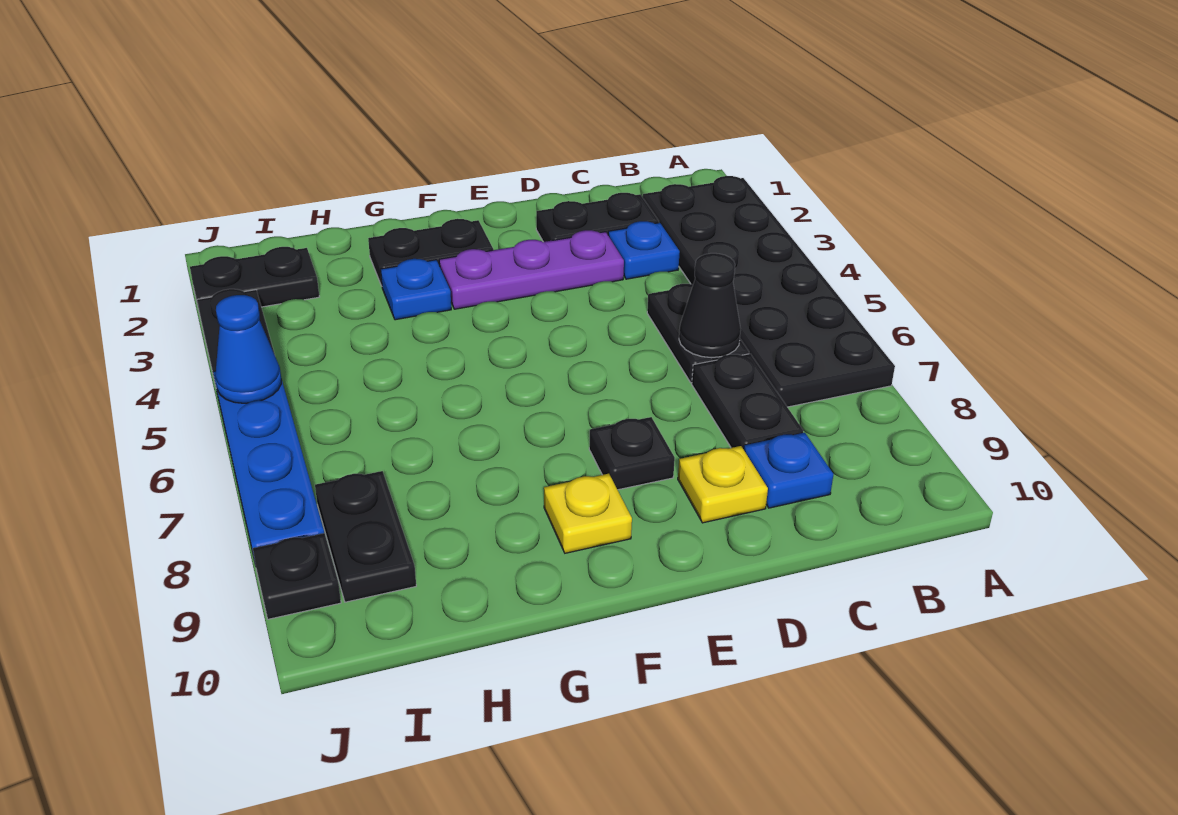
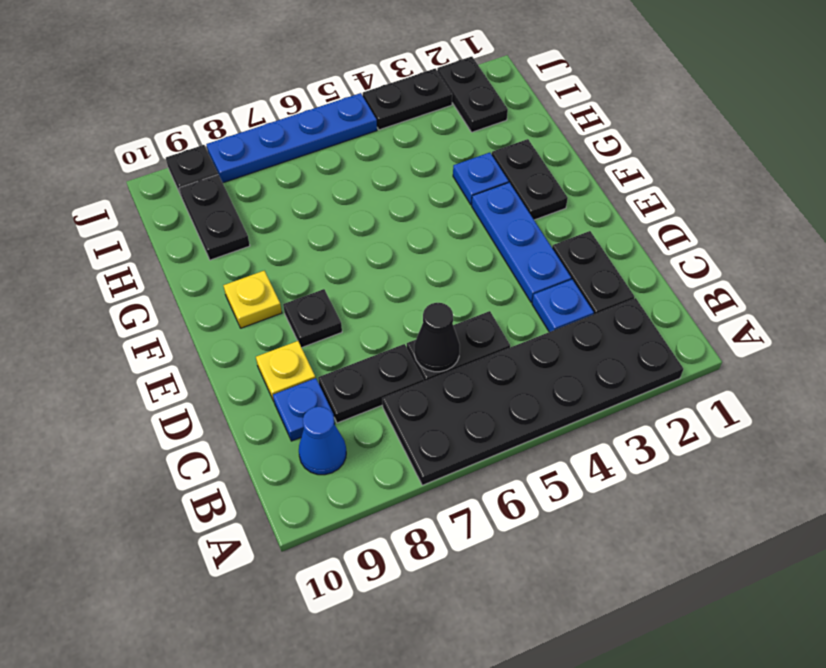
purple 1x3 plate [439,230,624,309] -> blue 1x3 plate [472,182,571,303]
black 1x2 plate [315,471,416,602] -> black 1x2 plate turned to [179,175,250,260]
blue 1x1 cone [215,295,281,403] -> blue 1x1 cone moved to [299,407,346,475]

